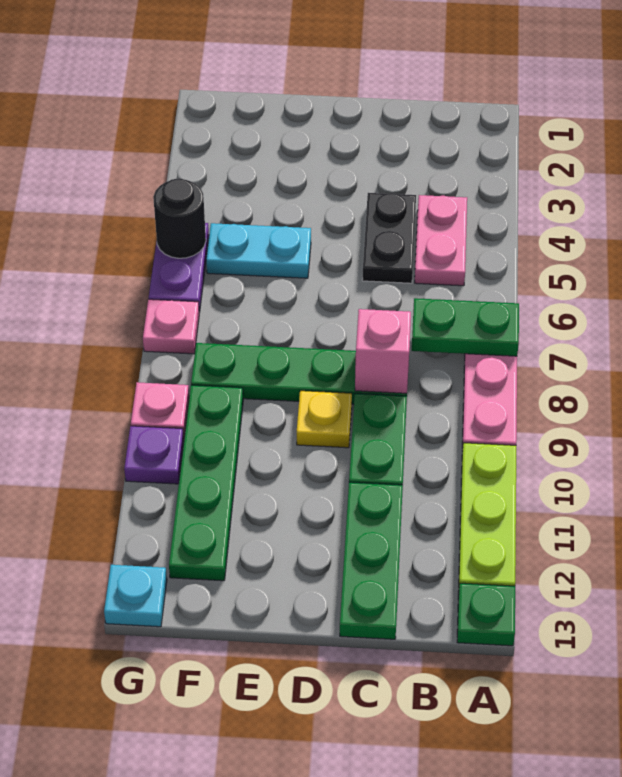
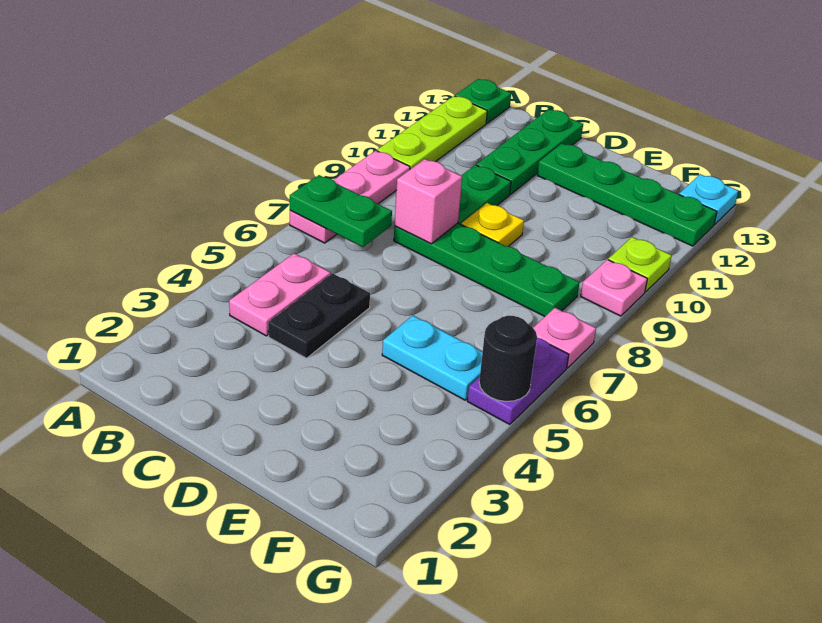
green 1x4 plate [169,385,243,581] -> green 1x4 plate turned to [537,143,717,246]
purple 1x1 plate [124,426,184,484] -> lime 1x1 plate [608,237,672,292]

